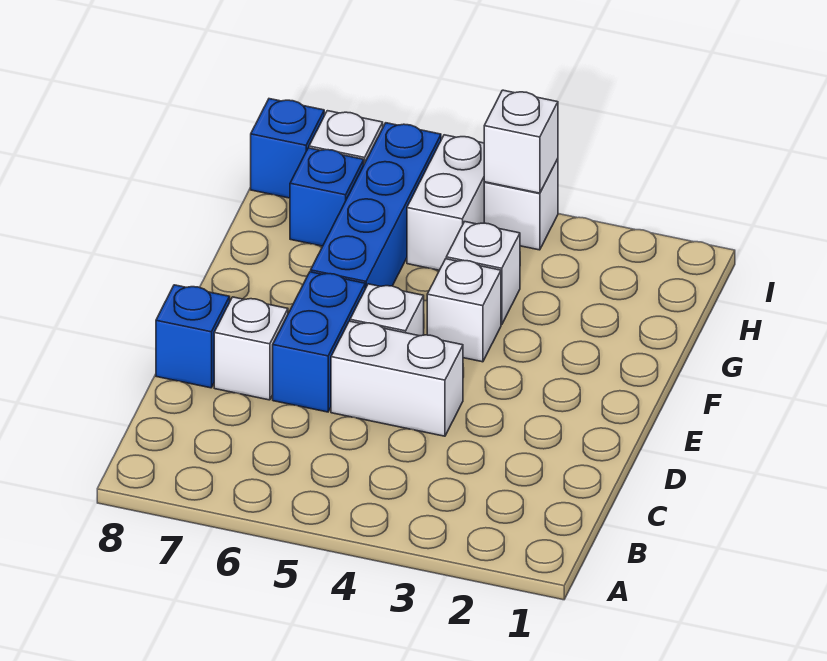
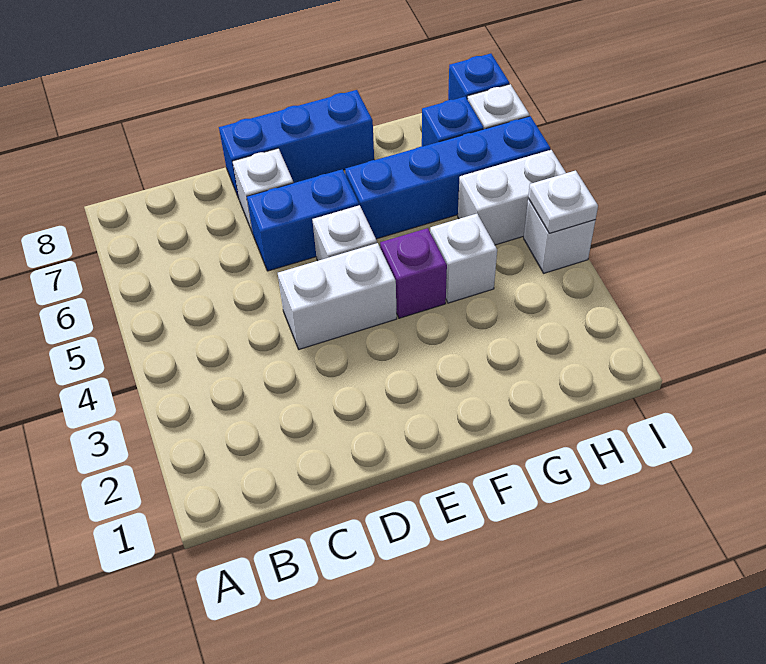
white 1x2 brick [331,321,463,436] -> white 1x2 brick turned to [278,243,397,349]
blue 1x1 brick [156,285,230,388] -> blue 1x3 brick [219,90,374,198]
white 1x1 brick [427,259,501,362] -> purple 1x1 brick [380,228,447,318]
white 1x1 brick [484,90,558,193] -> white 1x1 plate [528,170,598,233]

